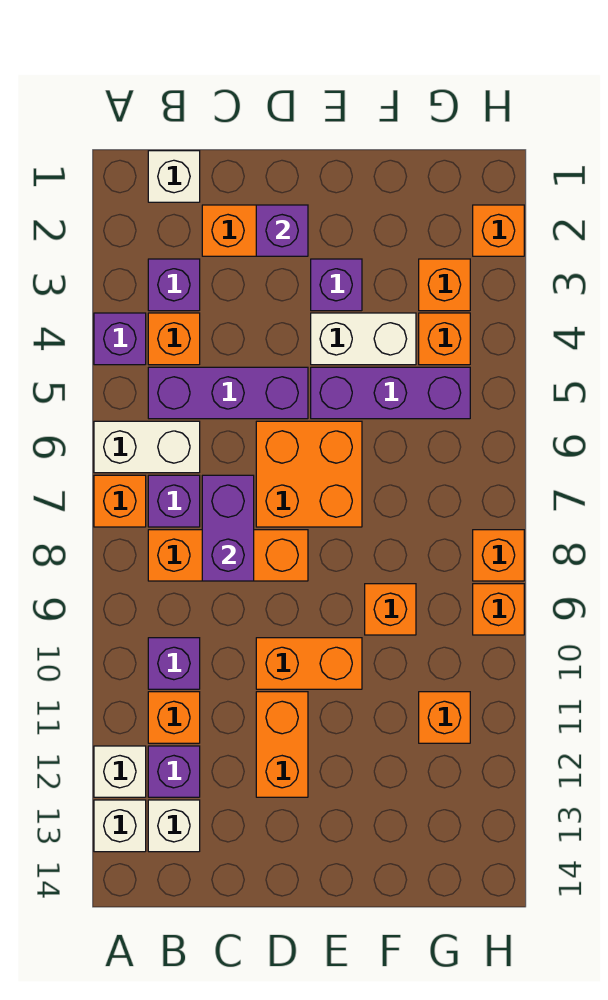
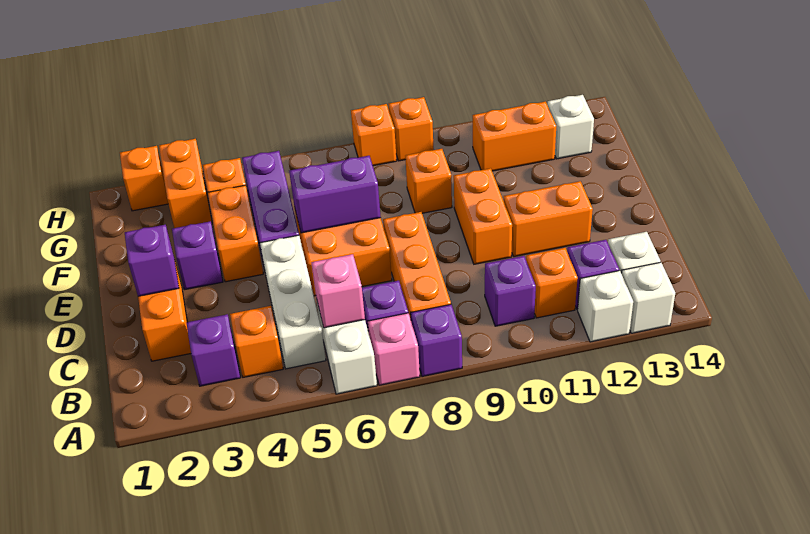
purple 1x1 brick [94,313,146,365] -> purple 1x1 brick moved to [411,304,462,377]
orange 1x1 brick [94,475,146,527] -> pink 1x1 brick [368,313,420,385]
white 1x1 brick [148,151,200,202] -> white 1x1 brick moved to [547,95,594,159]
purple 1x3 brick [148,367,308,419] -> white 1x3 brick [260,235,326,369]
none -> pink 1x1 brick [311,254,365,328]
purple 1x2 brick [202,475,254,581] -> purple 1x2 brick moved to [289,156,381,233]
white 1x2 brick [311,313,416,365] -> orange 1x2 brick [208,185,263,282]
orange 1x1 brick [419,259,470,311] -> orange 1x2 brick [159,139,212,228]
orange 1x1 brick [419,692,470,743] -> orange 1x2 brick [473,102,556,171]

